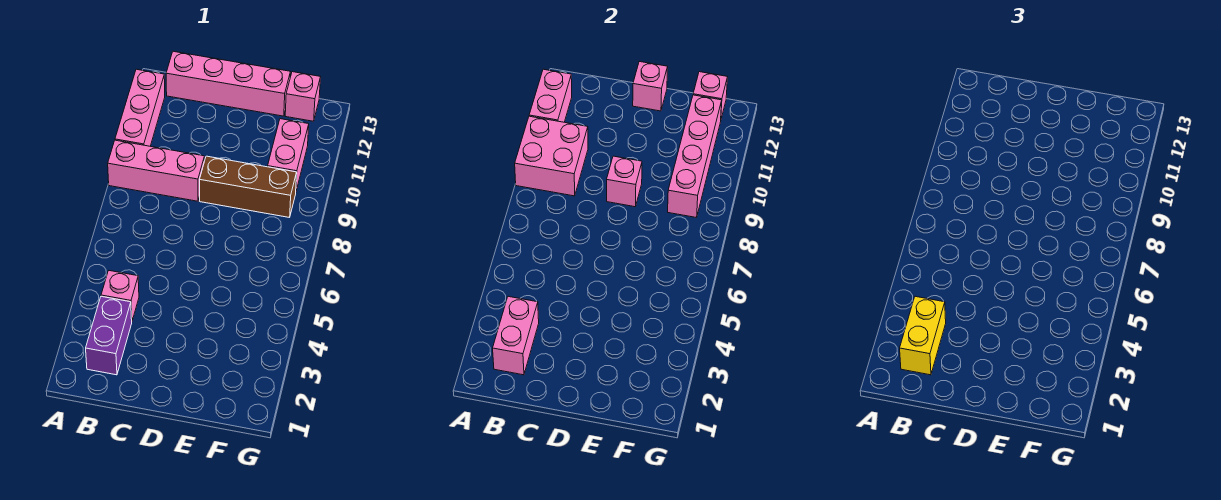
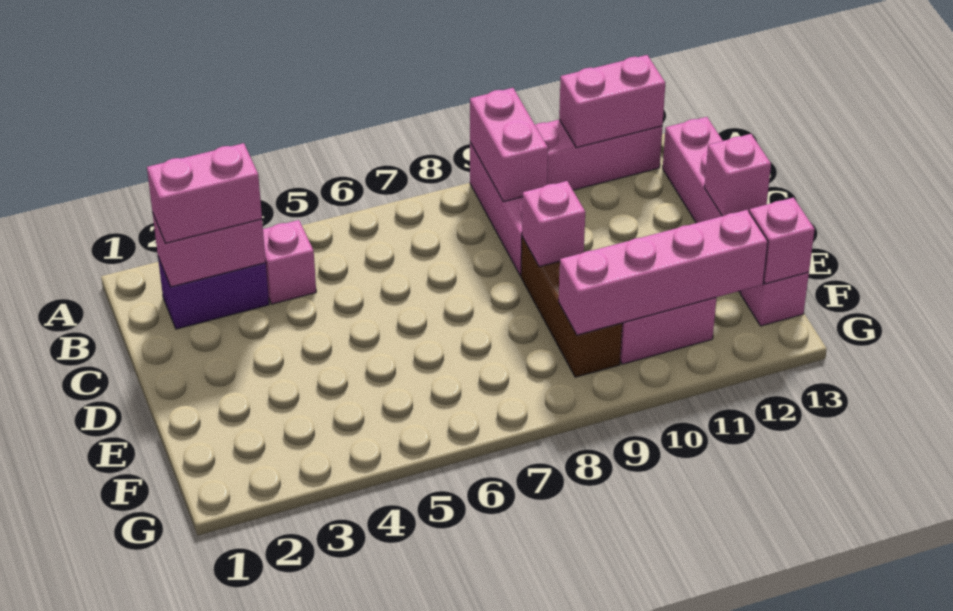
pink 2x2 brick [515,116,588,196] -> pink 1x2 brick [470,88,548,202]
yellow 1x2 brick [900,296,946,375] -> pink 1x2 brick [147,143,262,243]

